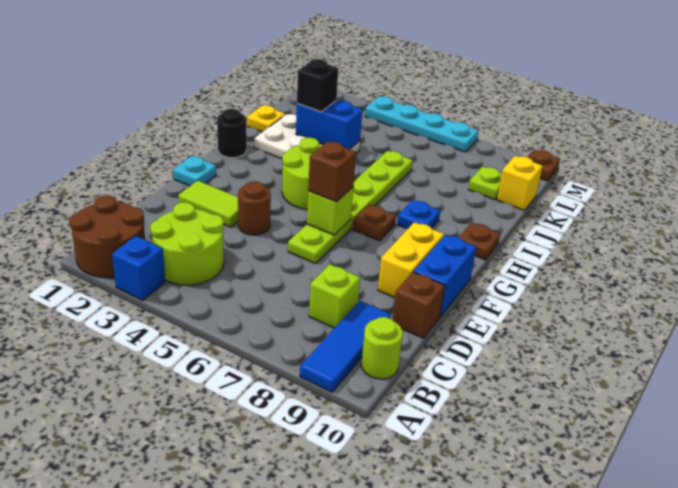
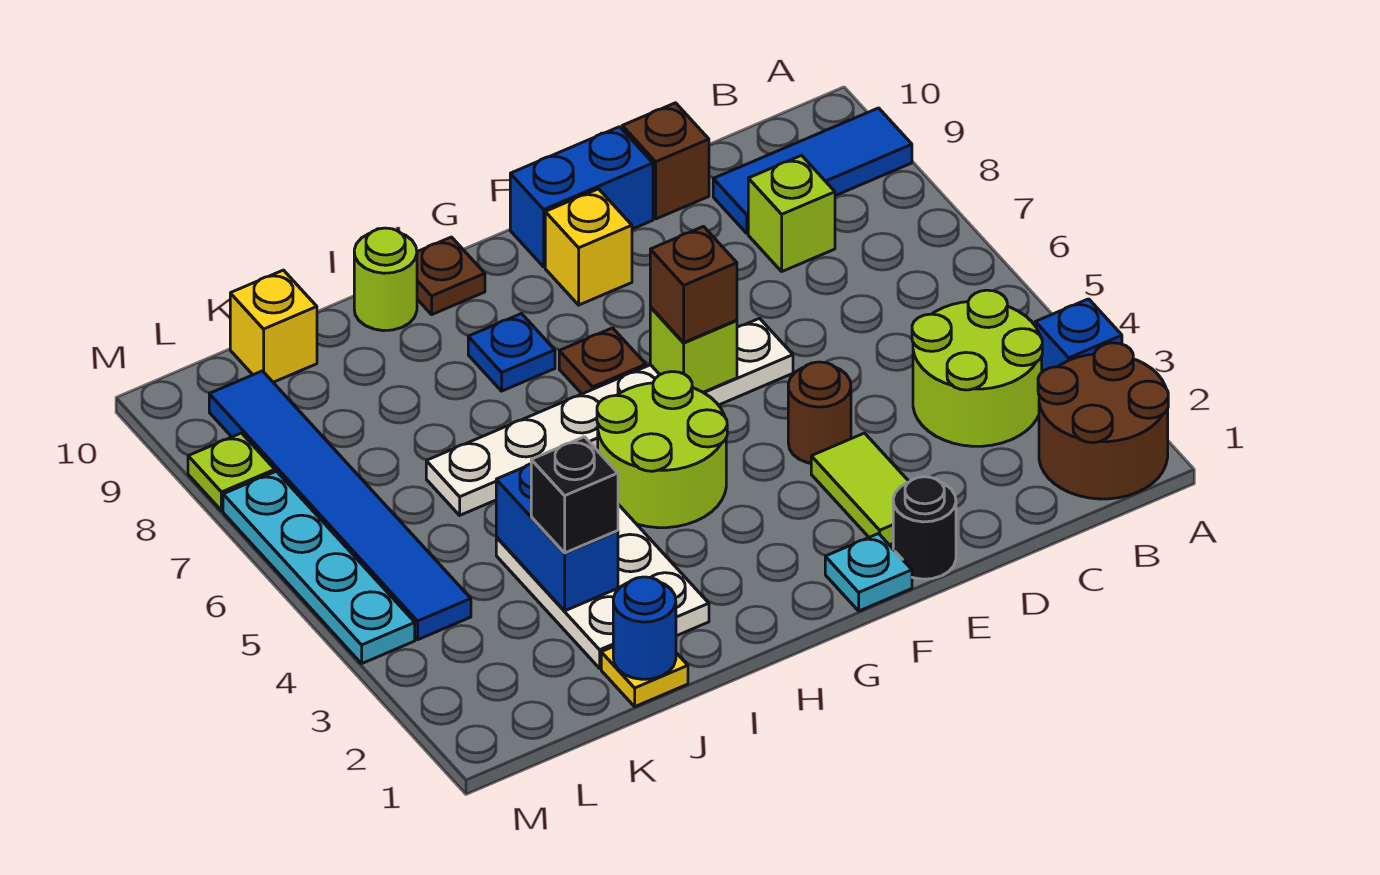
lime 1x1 round brick [361,317,403,379] -> lime 1x1 round brick moved to [354,228,417,331]
lime 1x6 plate [288,151,413,264] -> white 1x6 plate [426,318,793,515]
yellow 1x2 brick [378,222,444,298] -> yellow 1x1 brick [545,189,632,305]
black 1x1 round brick [217,109,247,158] -> black 1x1 round brick moved to [893,477,956,579]
none -> blue 1x1 round brick [613,577,676,679]
lime 1x1 plate [468,167,502,200] -> lime 1x1 plate moved to [188,433,275,511]
none -> blue 1x6 tile [209,371,471,640]
brown 1x1 plate [528,150,560,181] -> none

